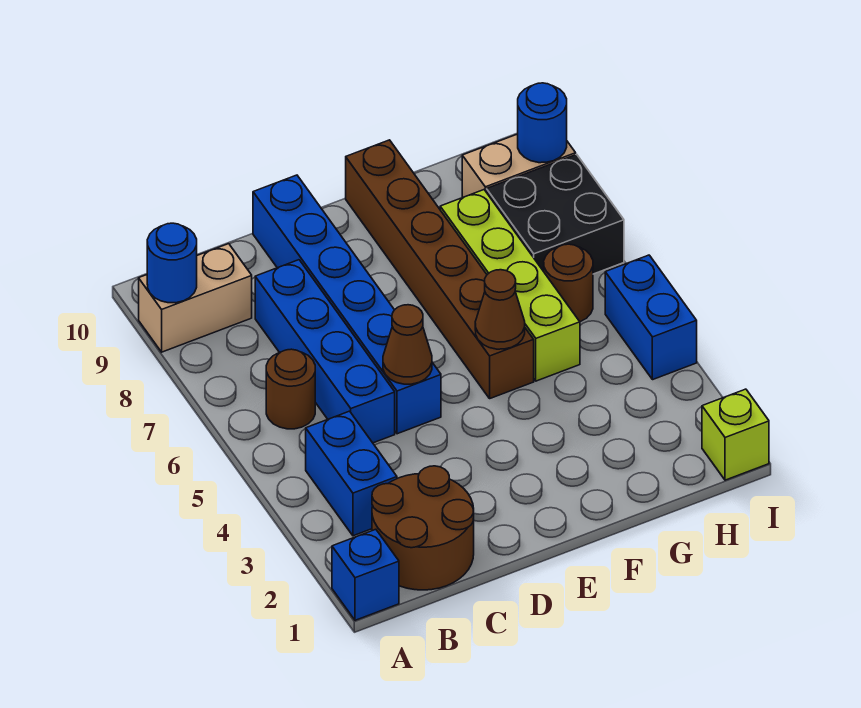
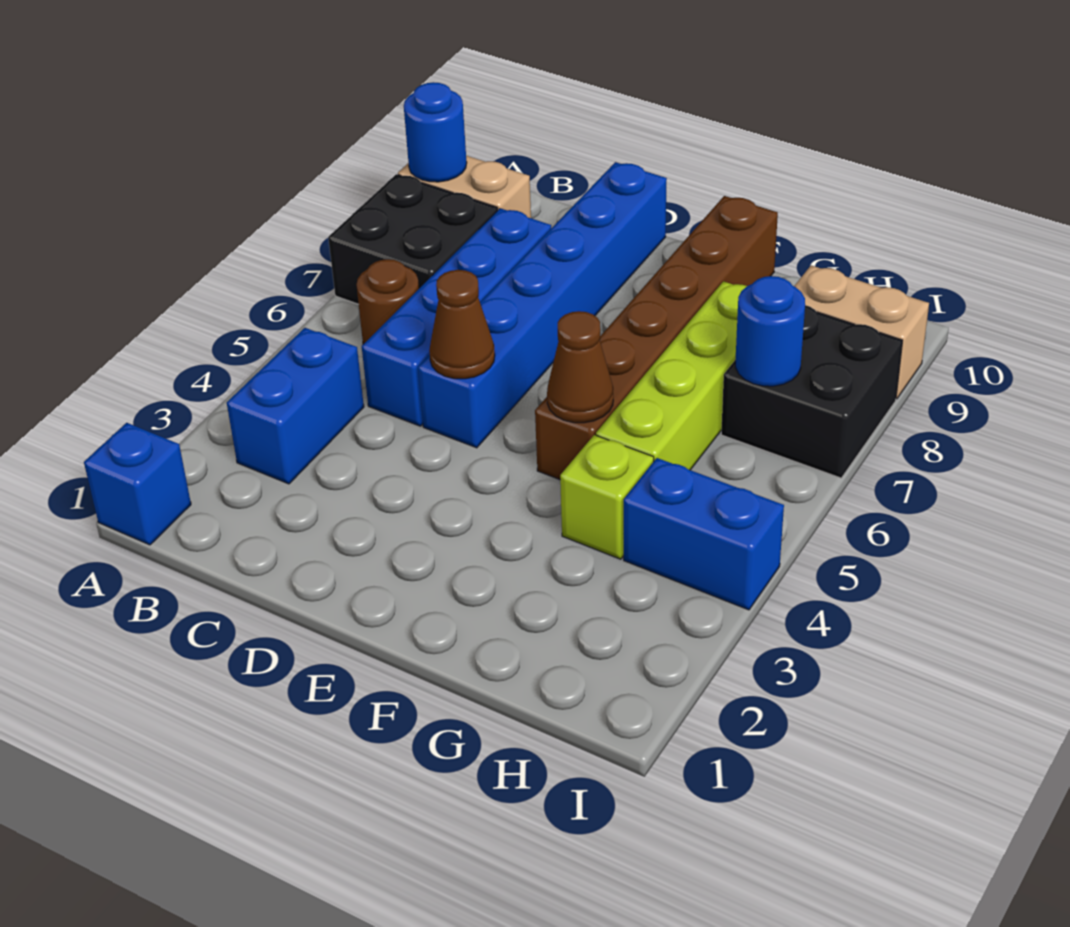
none -> black 2x2 brick [328,174,498,304]
brown 2x2 round brick [372,466,474,590] -> none
brown 1x1 round brick [544,244,593,322] -> none
lime 1x1 brick [702,389,769,480] -> lime 1x1 brick moved to [560,435,654,559]
blue 1x2 brick [605,255,697,380] -> blue 1x2 brick turned to [624,458,784,610]
blue 1x1 round brick [518,83,567,163] -> blue 1x1 round brick moved to [735,276,805,386]

